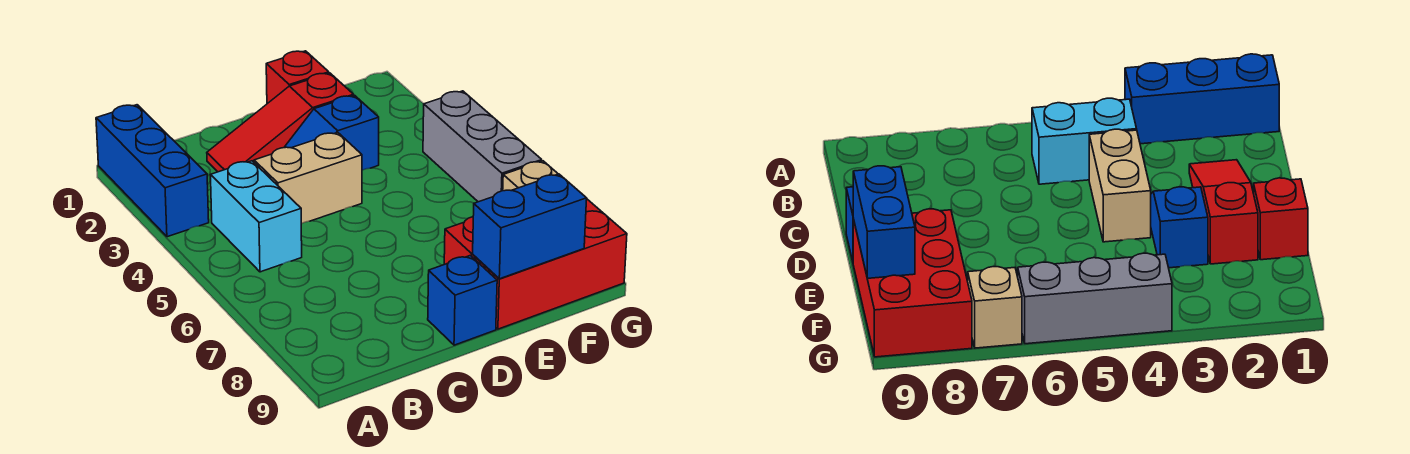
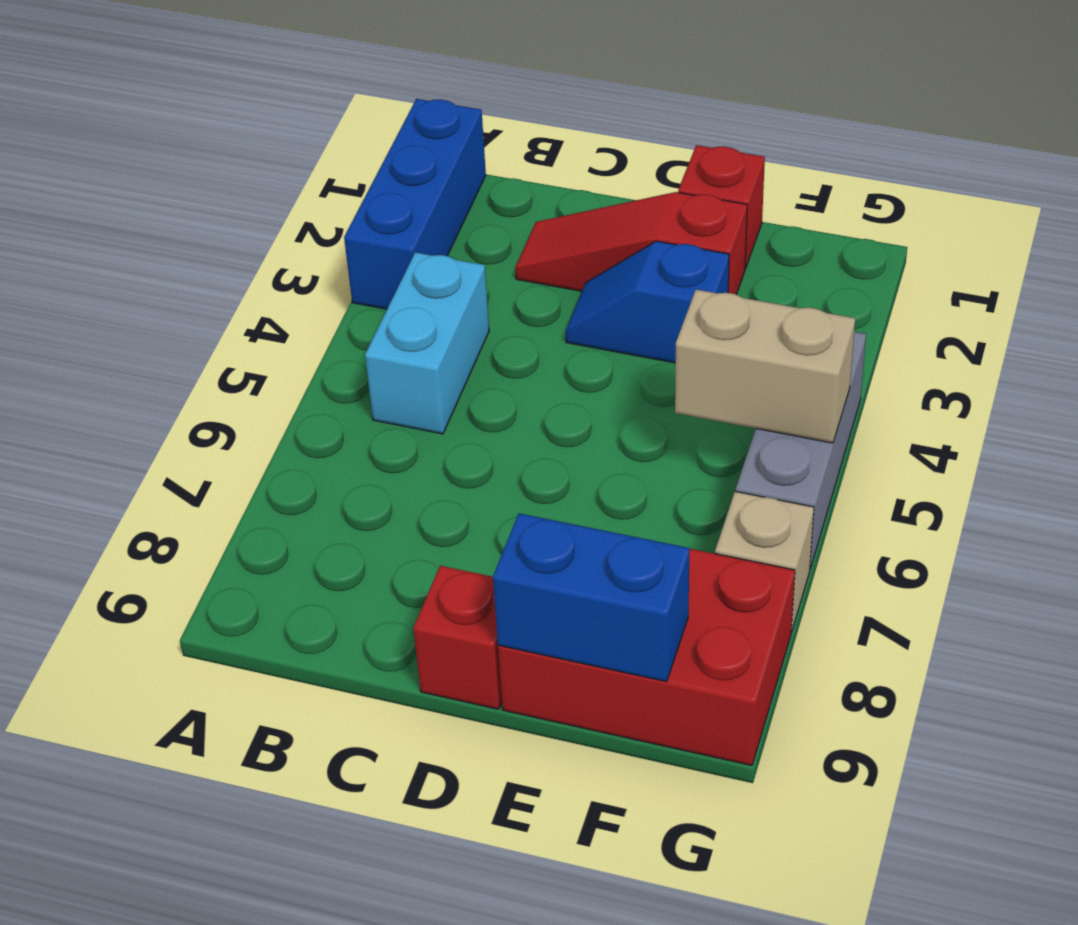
tan 1x2 brick [254,132,362,224] -> tan 1x2 brick moved to [675,290,855,443]
blue 1x1 brick [428,255,497,345] -> red 1x1 brick [413,566,502,709]

